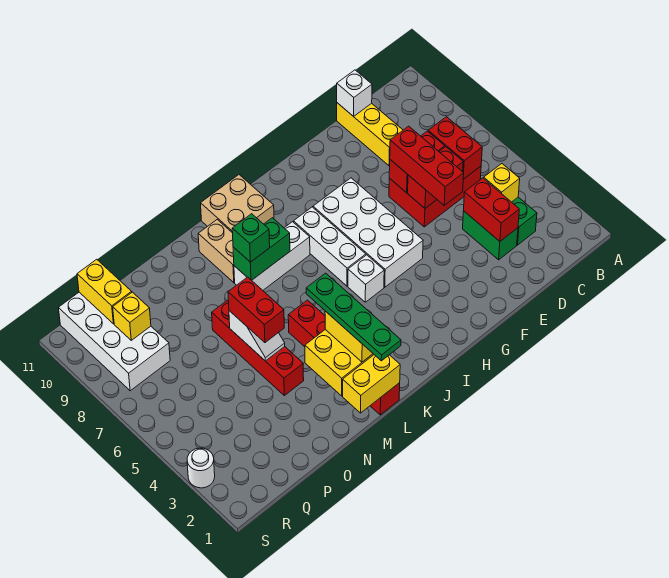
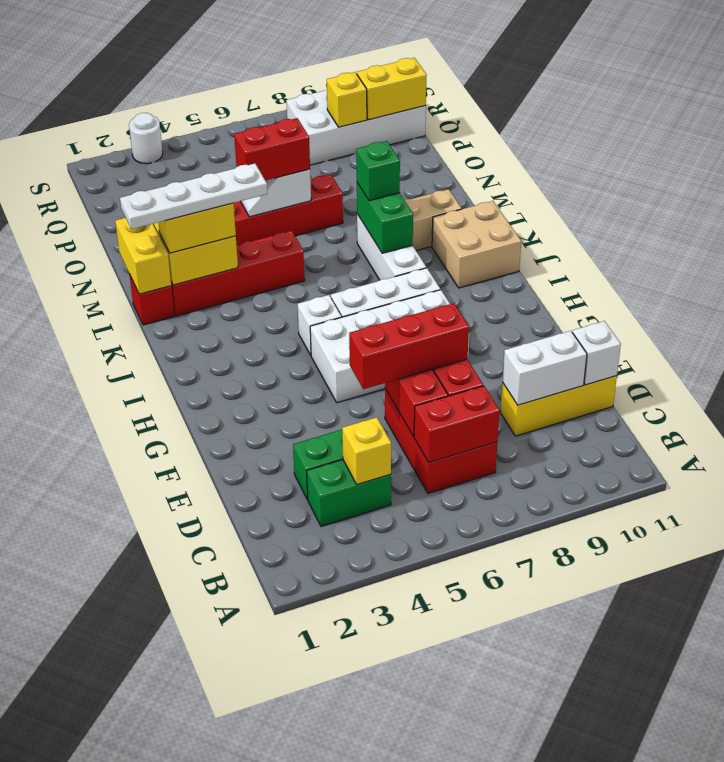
red 1x2 brick [464,178,519,241] -> none
none -> white 1x2 brick [502,331,587,405]
green 1x4 plate [306,273,401,361] -> white 1x4 plate [120,164,267,229]

